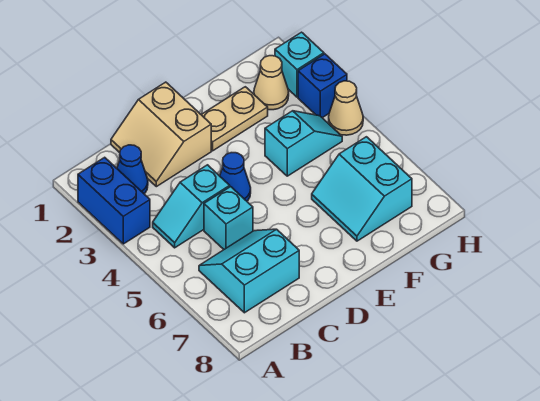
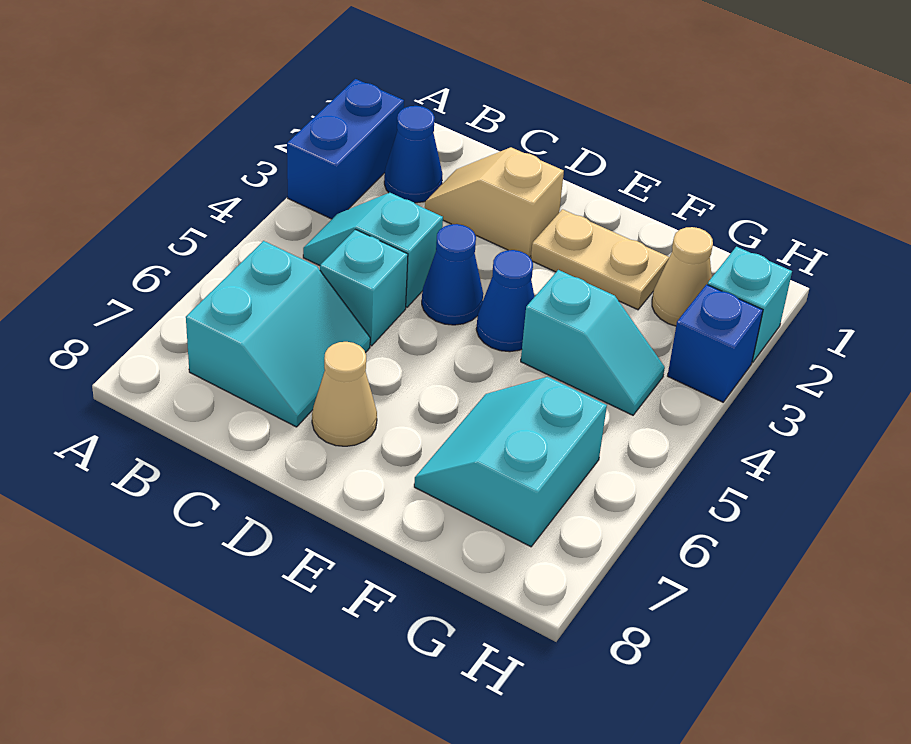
cyan 2x2 slope [199,229,299,313] -> cyan 2x2 slope turned to [186,241,370,427]
tan 2x2 slope [111,82,211,187] -> tan 1x2 slope [425,147,564,257]
none -> blue 1x1 cone [476,250,534,352]
tan 1x1 cone [329,81,363,135] -> tan 1x1 cone moved to [312,342,377,446]

